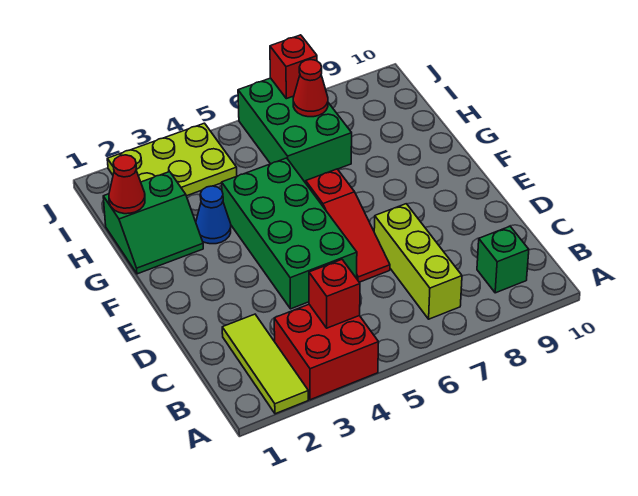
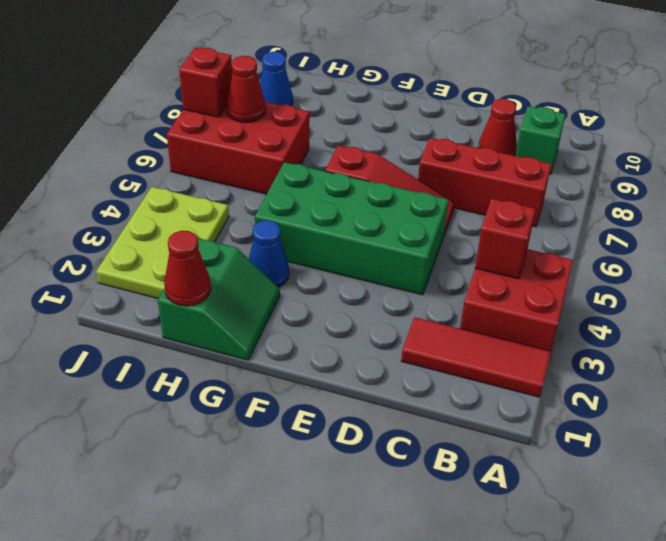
lime 1x3 tile [222,314,308,414] -> red 1x3 tile [401,317,551,397]
lime 1x3 brick [374,204,462,319] -> red 1x3 brick [418,138,551,227]
none -> red 1x1 cone [479,99,517,156]
green 2x3 brick [238,78,352,181] -> red 2x3 brick [167,102,310,194]
none -> blue 1x1 cone [260,52,293,106]

